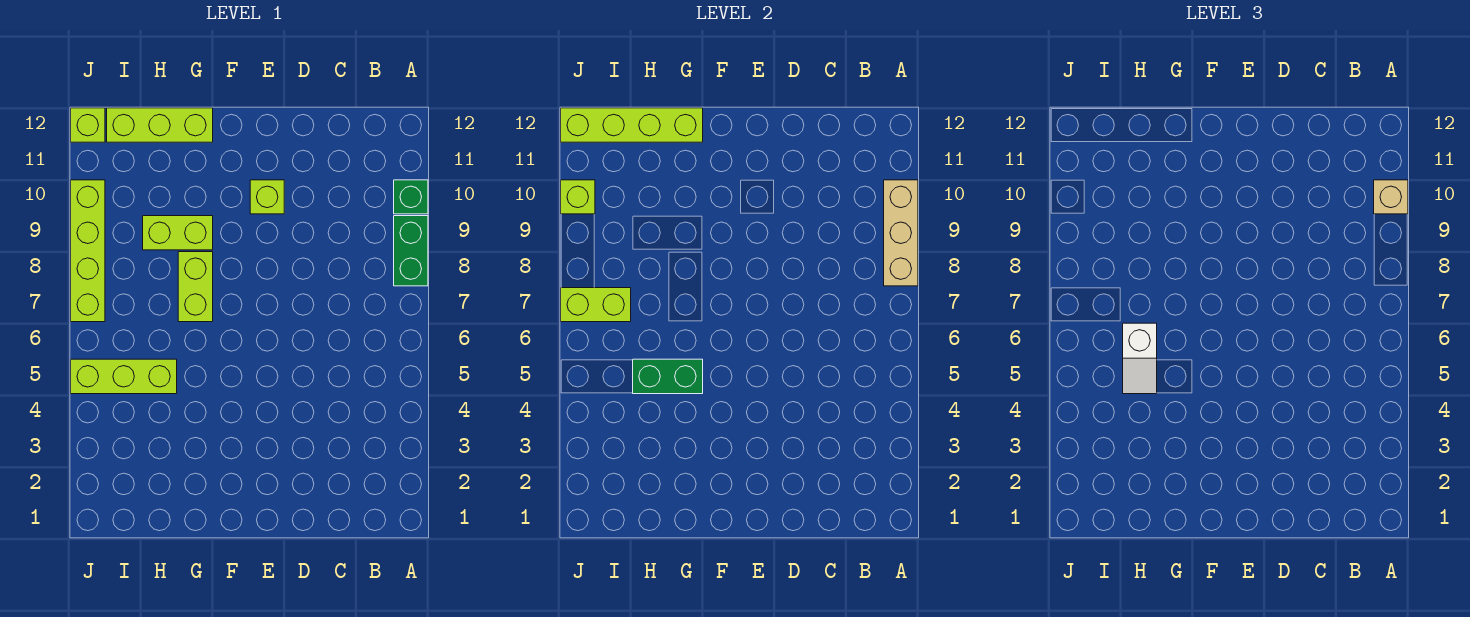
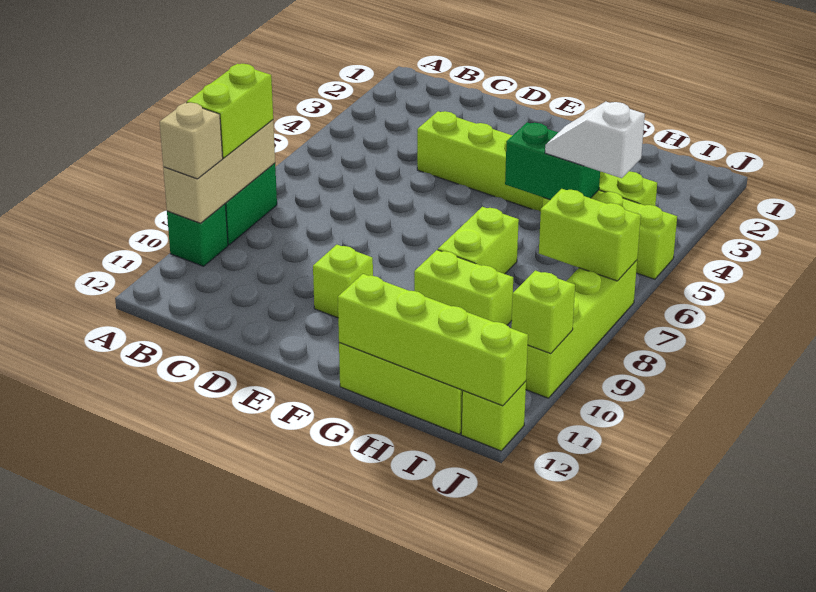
none -> lime 1x2 brick [187,64,273,158]
none -> lime 1x6 brick [417,111,657,212]
white 1x2 slope [1123,323,1157,394] -> white 1x2 slope turned to [545,102,645,178]

